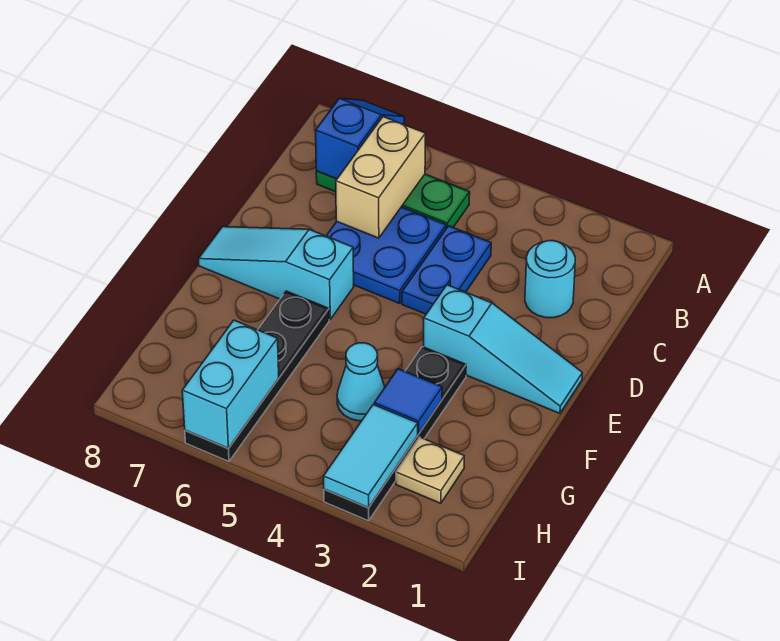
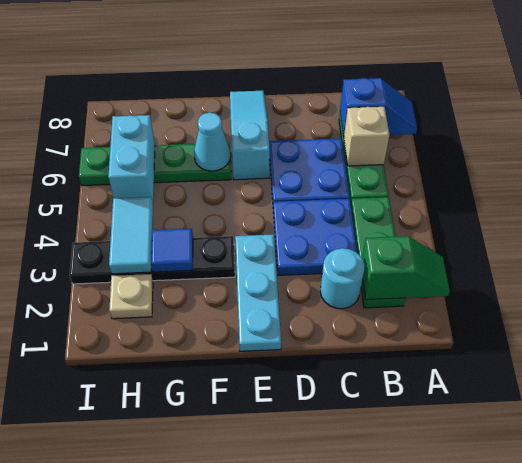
none -> green 1x2 slope [362,236,450,300]
none -> green 1x3 plate [351,197,406,308]
tan 1x2 brick [336,117,425,238] -> tan 1x1 brick [344,107,389,166]
blue 1x2 plate [402,226,491,314] -> blue 2x2 plate [273,199,357,275]
cyan 1x3 slope [423,285,582,413] -> cyan 1x3 plate [235,234,281,351]
black 1x4 plate [185,291,329,461] -> green 1x4 plate [79,143,231,186]
cyan 1x1 cone [337,343,385,421] -> cyan 1x1 cone moved to [194,112,231,171]
cyan 1x2 tile [324,405,418,508] -> cyan 1x2 tile turned to [109,197,153,274]
cyan 1x2 brick [182,320,279,448] -> cyan 1x2 brick turned to [108,115,155,202]

